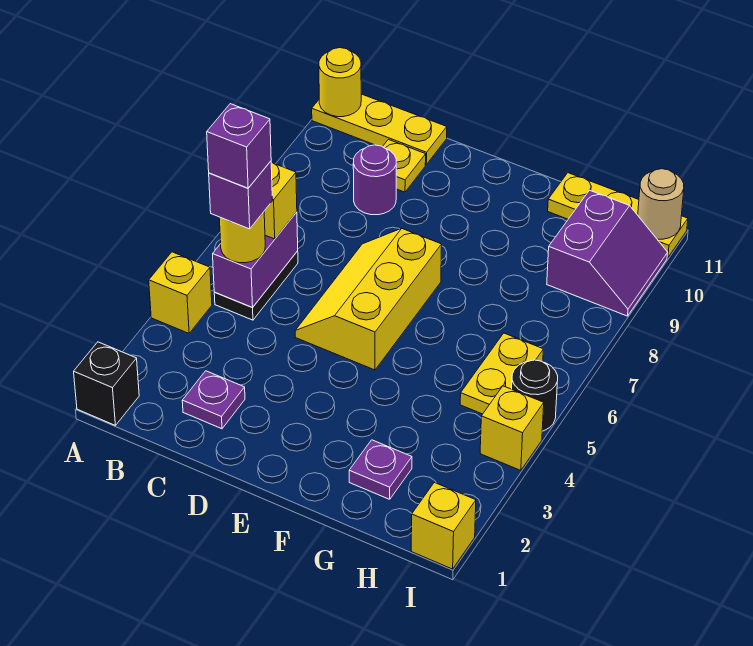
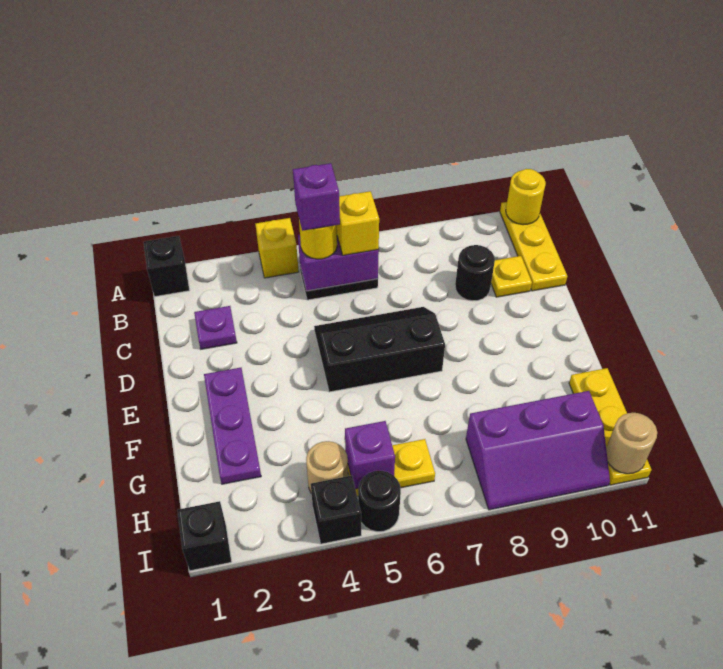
purple 1x1 brick [207,104,271,188] -> purple 1x1 brick moved to [345,421,395,489]
purple 1x1 round brick [353,145,396,215] -> black 1x1 round brick [455,245,495,301]
yellow 2x3 slope [295,229,442,370] -> black 2x3 slope [314,307,445,392]
purple 1x1 plate [349,440,412,499] -> purple 1x3 plate [204,368,261,484]
none -> tan 1x1 round brick [306,441,348,494]
purple 2x2 slope [547,190,668,316] -> purple 2x3 slope [466,391,610,510]
yellow 1x1 brick [411,482,476,569] -> black 1x1 brick [177,501,231,571]
yellow 1x1 brick [480,386,544,470] -> black 1x1 brick [311,476,361,544]

